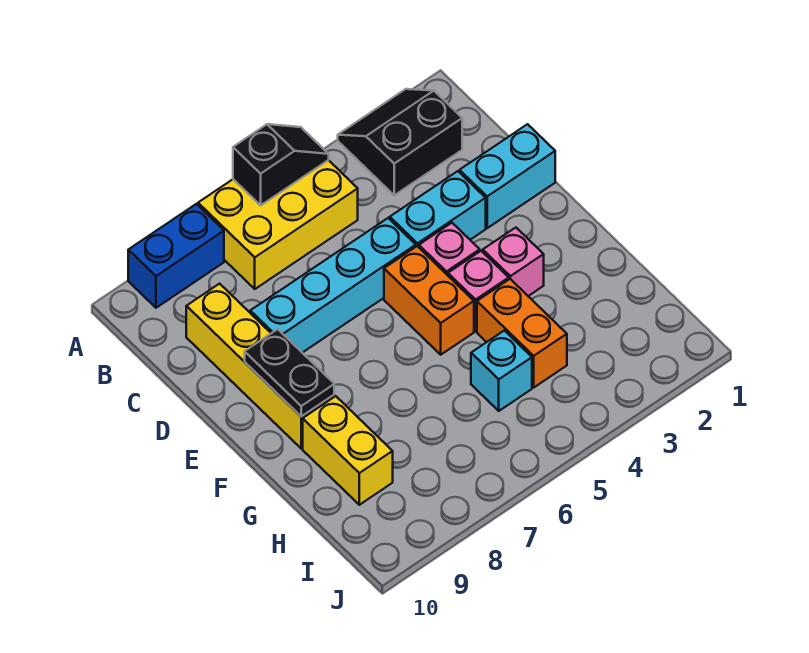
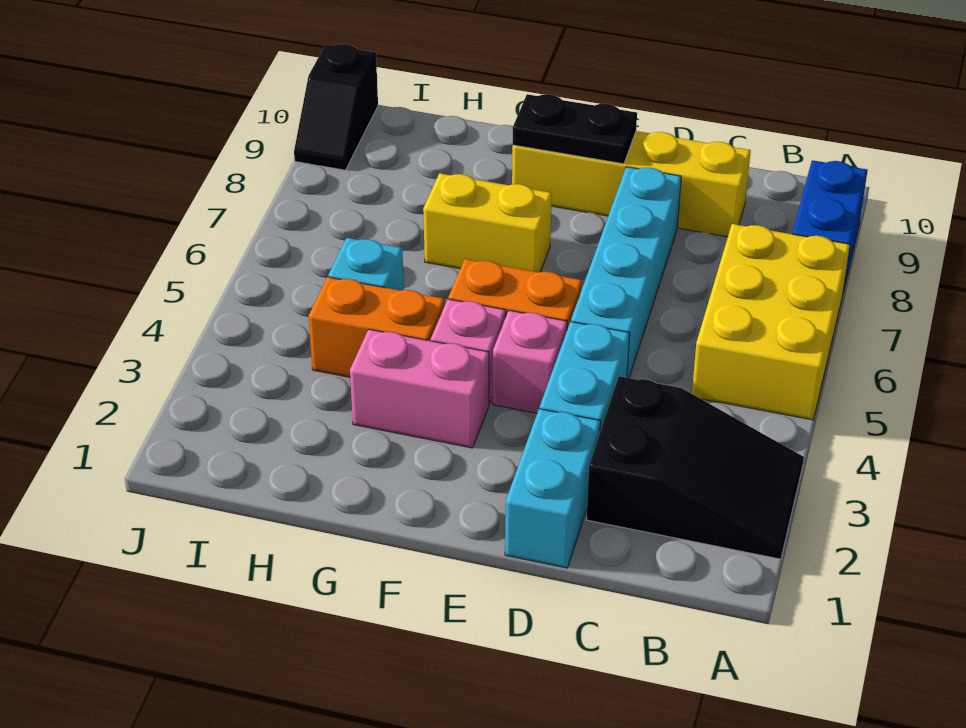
black 2x2 slope [338,89,462,195] -> black 2x3 slope [587,376,804,559]
black 1x2 slope [233,124,329,205] -> black 1x2 slope moved to [294,44,378,170]
pink 1x1 brick [483,228,544,296] -> pink 1x2 brick [350,329,489,448]
yellow 1x2 brick [303,396,393,505] -> yellow 1x2 brick moved to [423,173,552,272]

